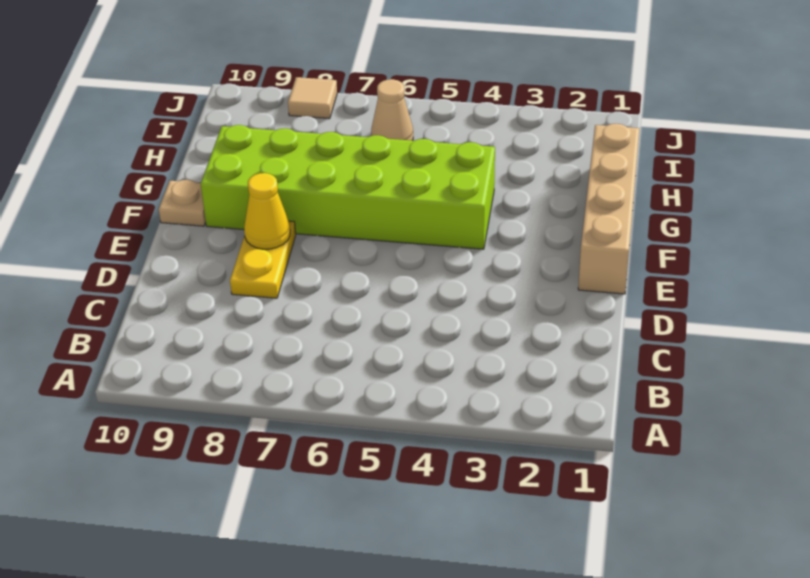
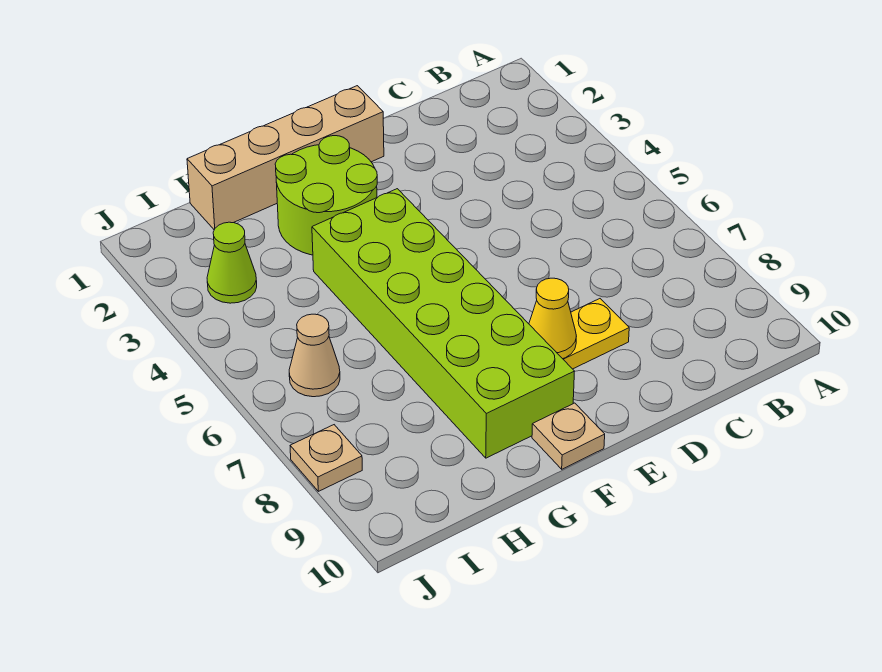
none -> lime 2x2 round brick [275,136,377,255]
none -> lime 1x1 cone [207,222,257,303]
tan 1x1 tile [288,77,337,119] -> tan 1x1 plate [290,425,362,491]

